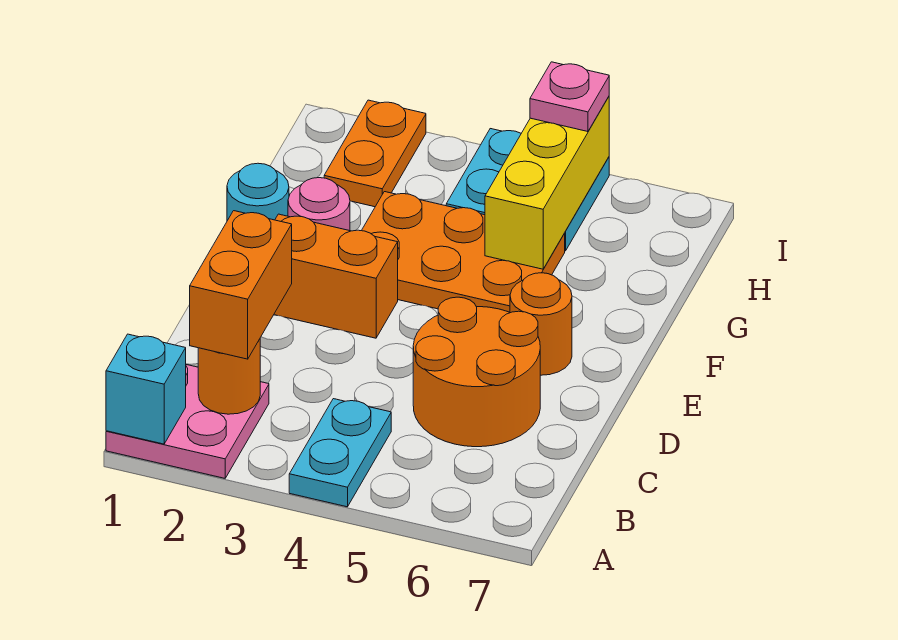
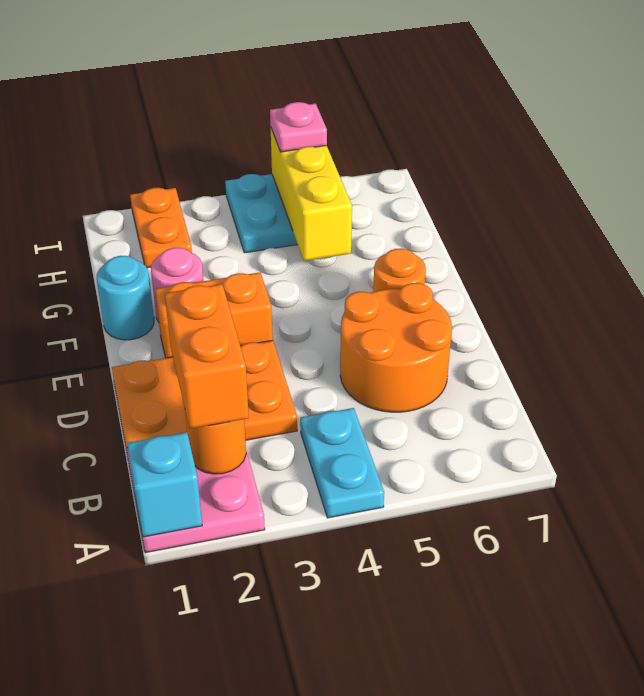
orange 2x3 plate [362,192,565,312] -> orange 2x3 plate moved to [112,340,297,450]

